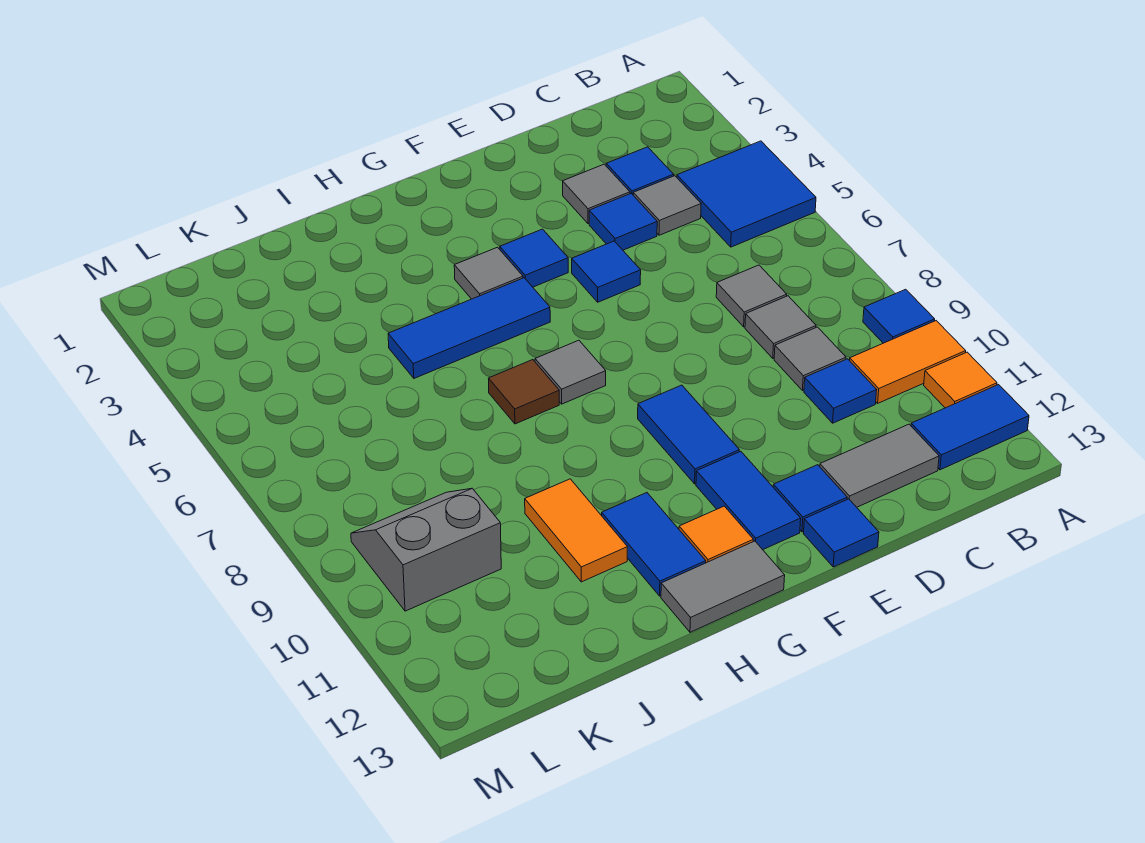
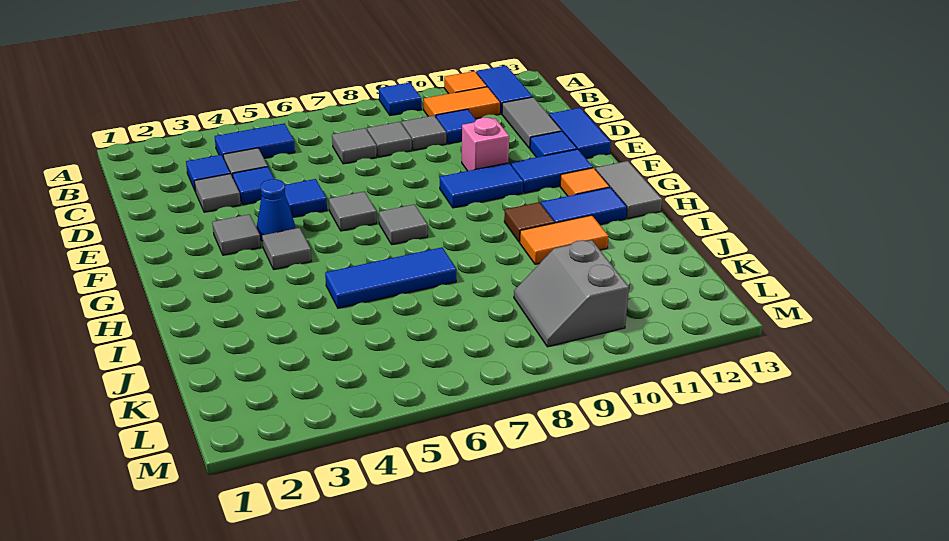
blue 2x2 tile [677,141,816,247] -> blue 1x2 tile [215,123,295,159]
orange 1x2 tile [850,321,966,403] -> orange 1x2 tile turned to [424,87,500,119]
none -> pink 1x1 brick [462,118,509,171]
blue 1x1 tile [804,499,879,567] -> blue 1x2 tile [549,108,611,158]
none -> grey 1x1 tile [212,214,261,255]
blue 1x1 tile [500,229,568,287] -> blue 1x1 cone [257,179,295,241]
none -> grey 1x1 tile [329,192,377,231]
blue 1x3 tile [388,278,550,378] -> blue 1x3 tile turned to [325,247,456,308]
brown 1x1 tile [488,360,559,424] -> brown 1x1 tile moved to [504,202,555,242]

